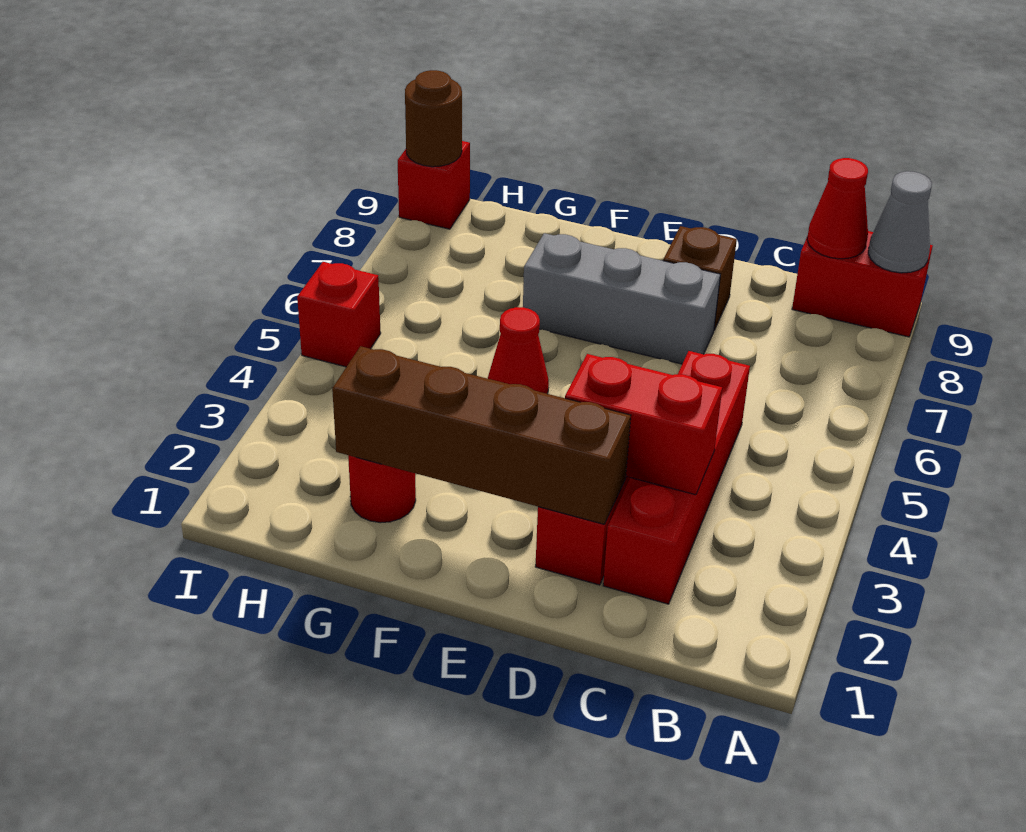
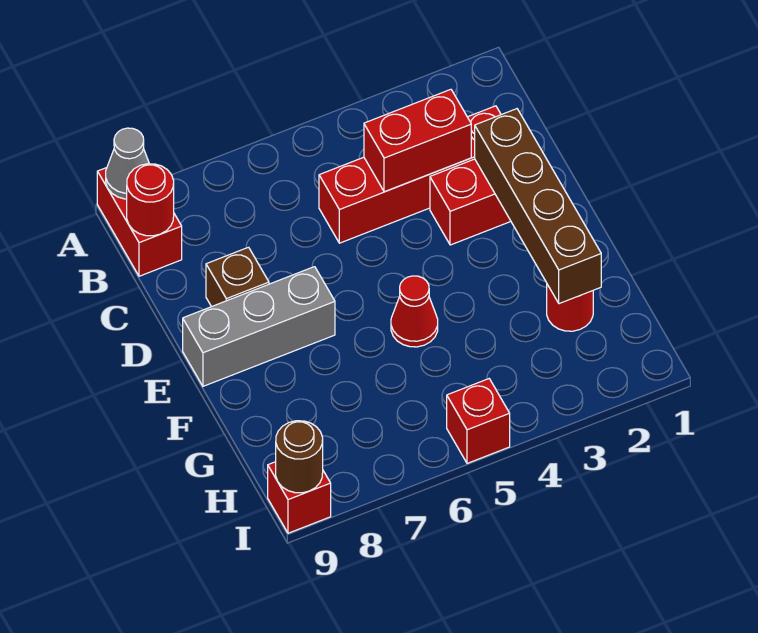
red 1x1 cone [807,158,868,259] -> red 1x1 round brick [127,164,174,236]
red 1x2 brick [565,354,722,495] -> red 1x2 brick turned to [364,89,471,192]
grey 1x3 brick [523,233,720,364] -> grey 1x3 brick turned to [183,267,335,386]

